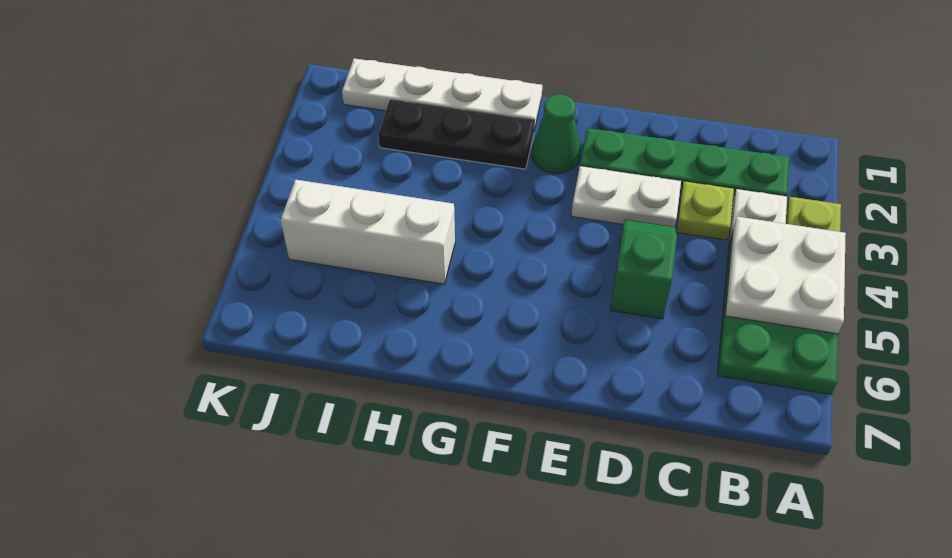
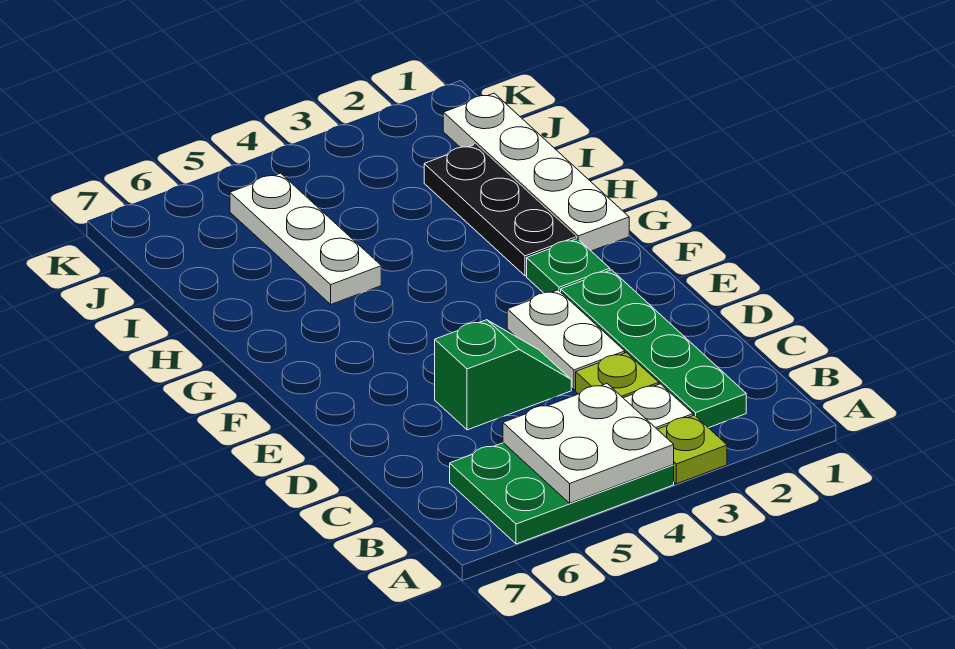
green 1x1 cone [532,94,580,173] -> green 1x1 plate [527,239,610,293]
white 1x3 brick [281,180,455,284] -> white 1x3 plate [230,173,381,304]

